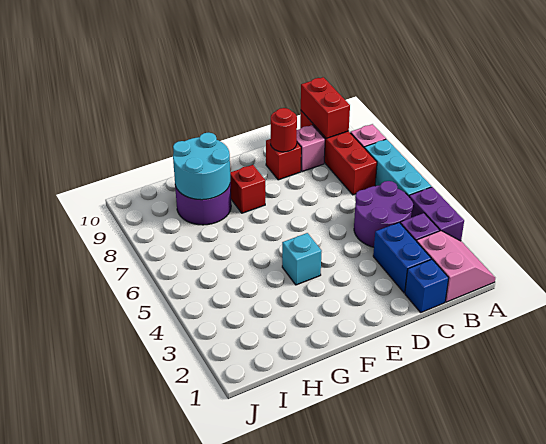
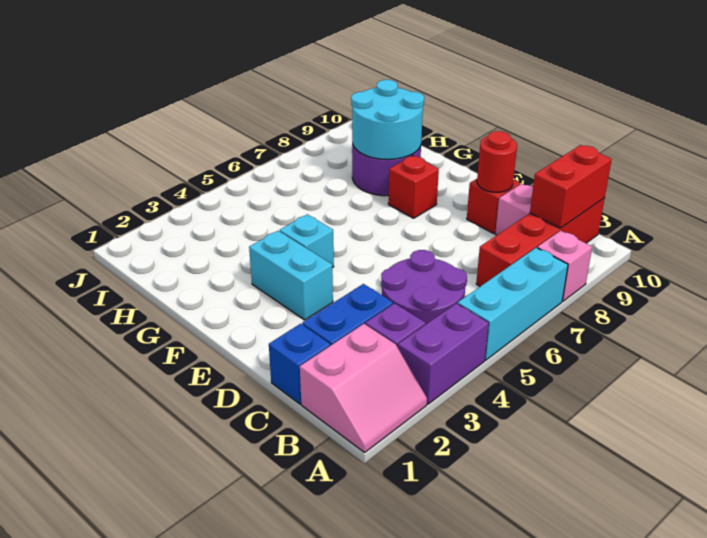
none -> cyan 1x2 brick [249,231,333,320]

